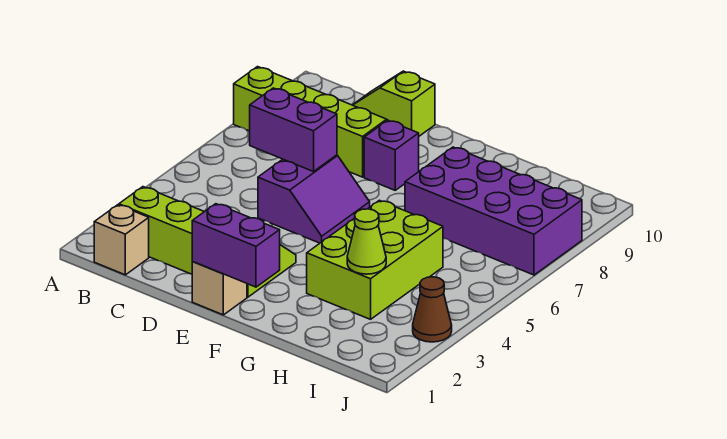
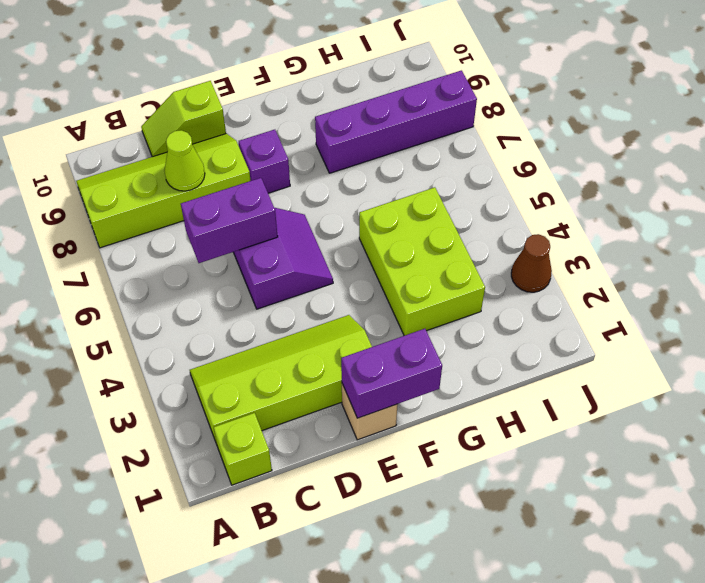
tan 1x1 brick [94,205,149,275] -> lime 1x1 brick [214,413,272,485]
purple 2x4 brick [405,147,582,275] -> purple 1x4 brick [315,71,477,173]
lime 1x1 cone [347,209,386,274] -> lime 1x1 cone moved to [164,130,205,191]

